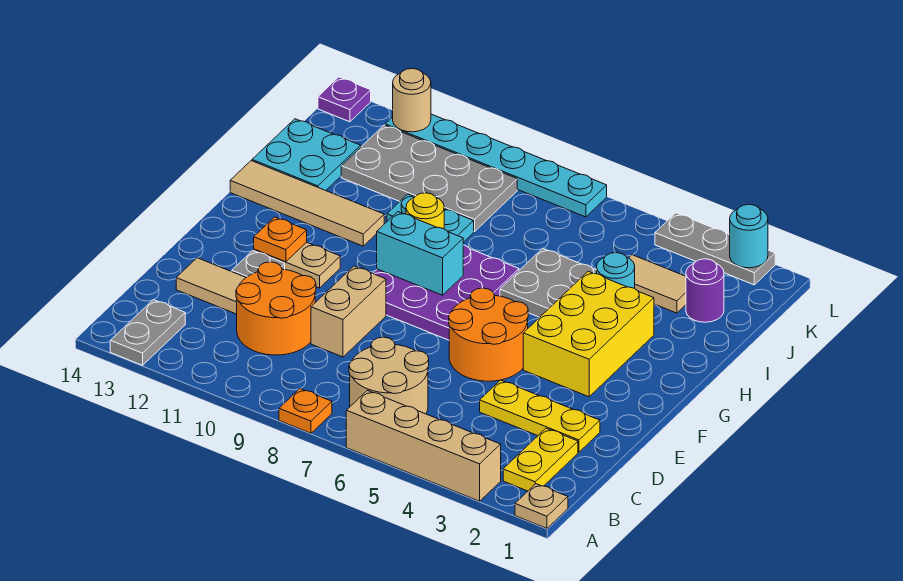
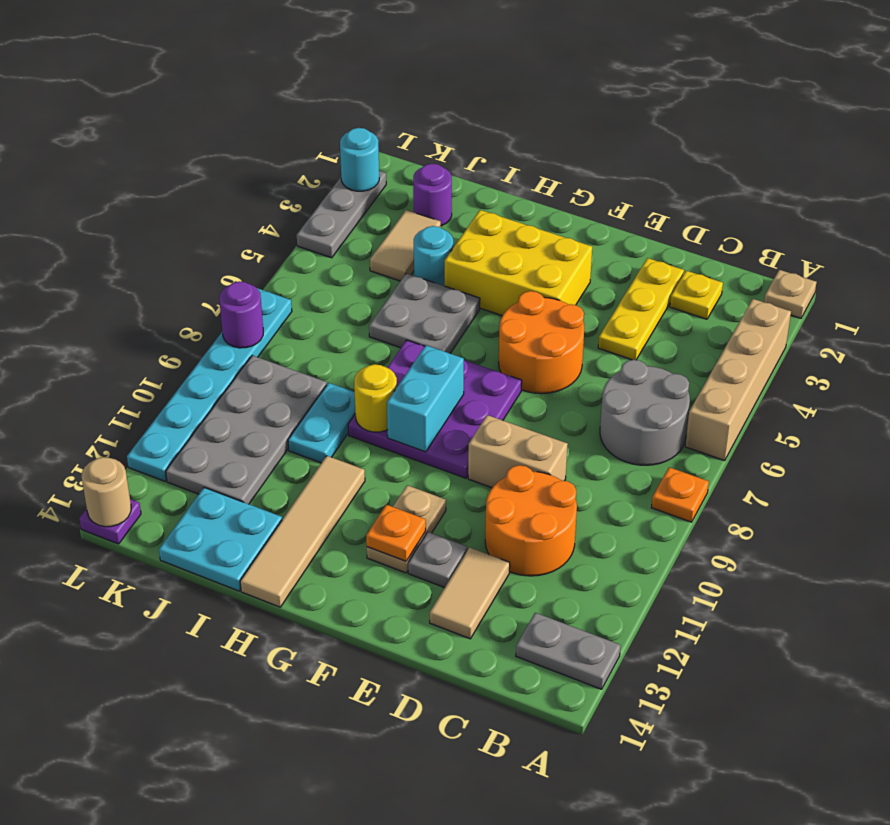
yellow 1x2 plate [503,428,578,491] -> yellow 1x1 plate [670,271,723,319]
tan 2x2 round brick [349,337,429,414] -> grey 2x2 round brick [600,360,690,465]
none -> purple 1x1 round brick [219,281,263,348]
tan 1x1 round brick [393,68,431,132] -> tan 1x1 round brick moved to [81,457,131,527]

